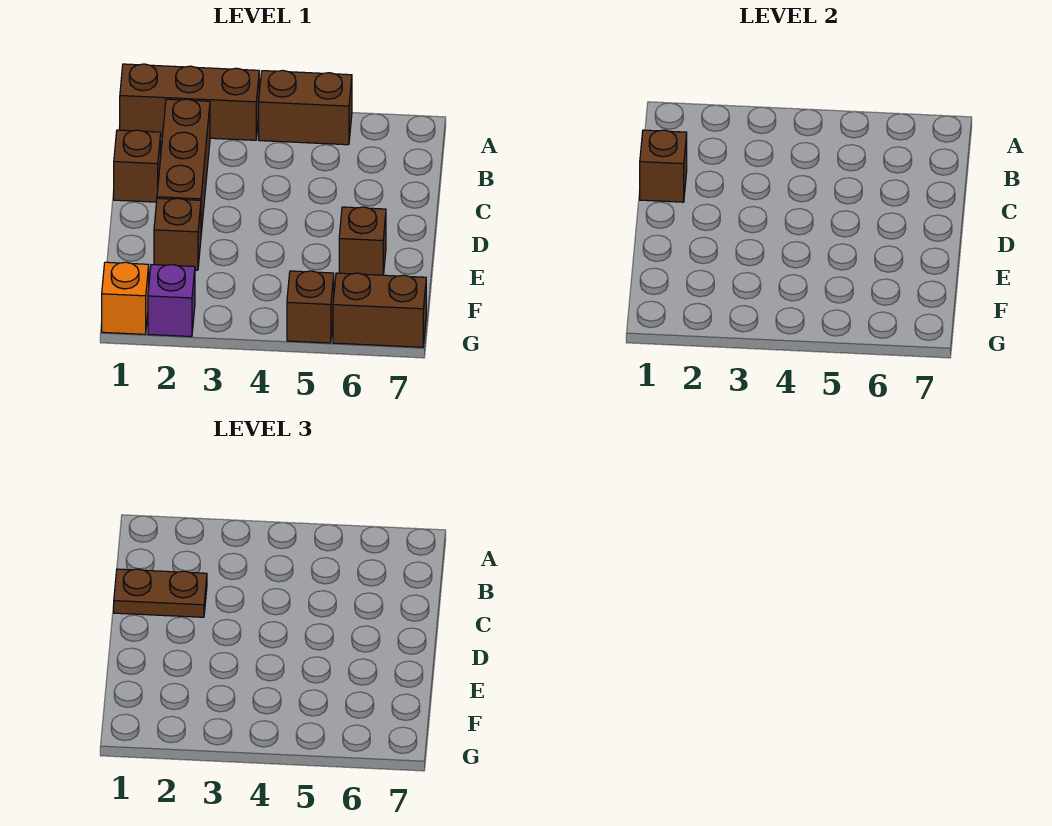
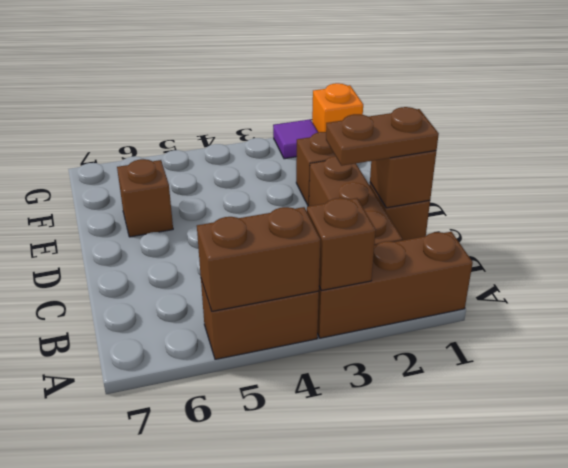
purple 1x1 brick [148,264,195,337] -> purple 1x1 tile [273,119,318,159]
brown 1x1 brick [287,271,334,343] -> brown 1x1 brick moved to [307,198,376,291]
brown 1x2 brick [333,273,426,347] -> brown 1x2 brick moved to [197,207,320,311]

